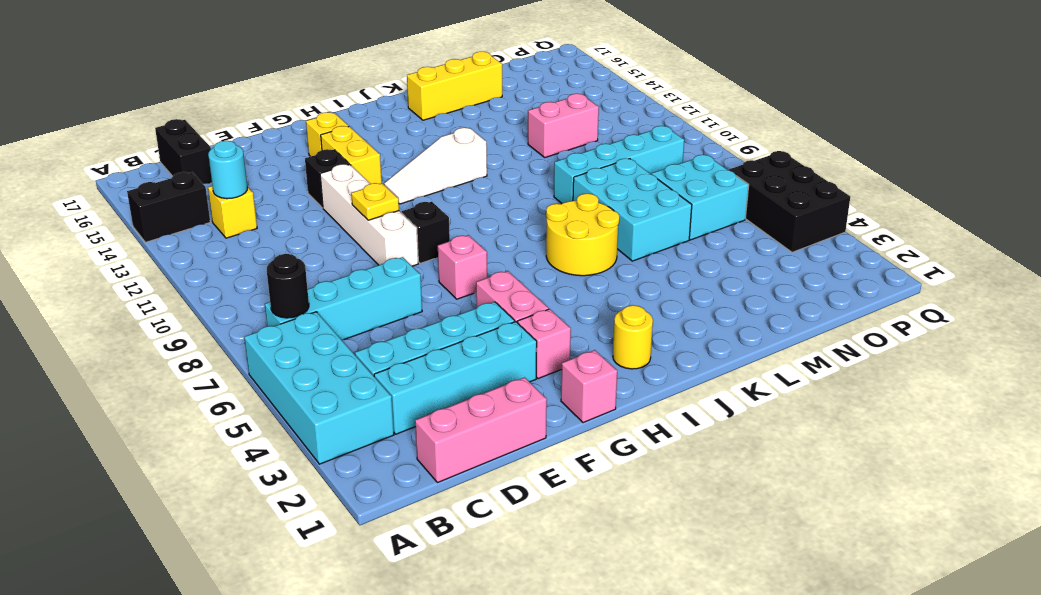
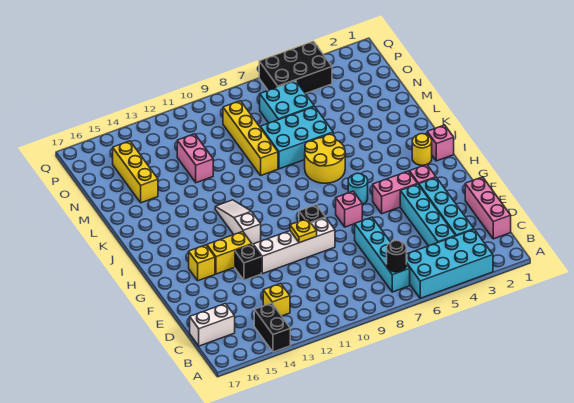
cyan 1x1 round brick [208,141,247,199] -> cyan 1x1 round brick moved to [348,173,368,204]
black 1x2 brick [155,119,212,184] -> white 1x2 brick [190,304,235,346]
pink 1x1 brick [561,350,617,423] -> pink 1x1 brick moved to [427,125,454,161]
white 1x3 slope [384,128,487,204] -> white 1x3 slope turned to [215,200,261,244]
yellow 1x3 brick [407,52,502,120] -> yellow 1x3 brick moved to [113,141,158,203]
cyan 1x4 brick [554,126,684,203] -> yellow 1x4 brick [223,101,278,175]

